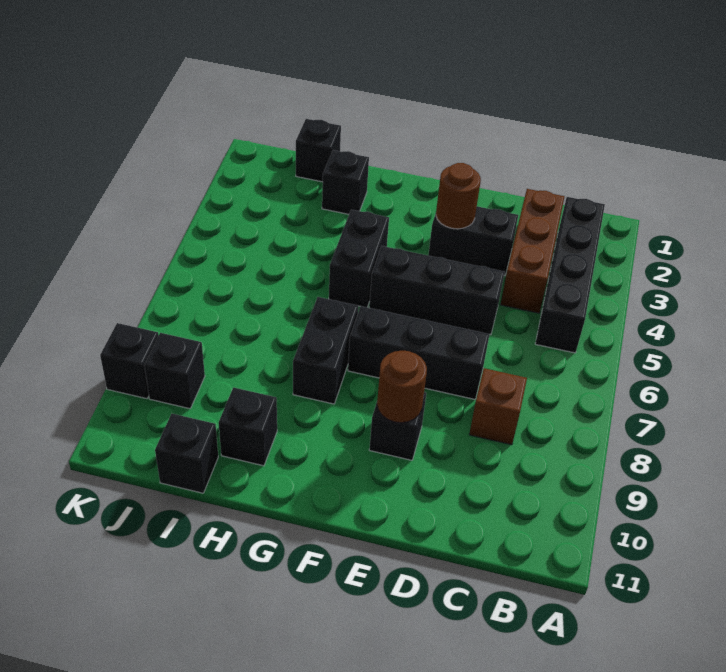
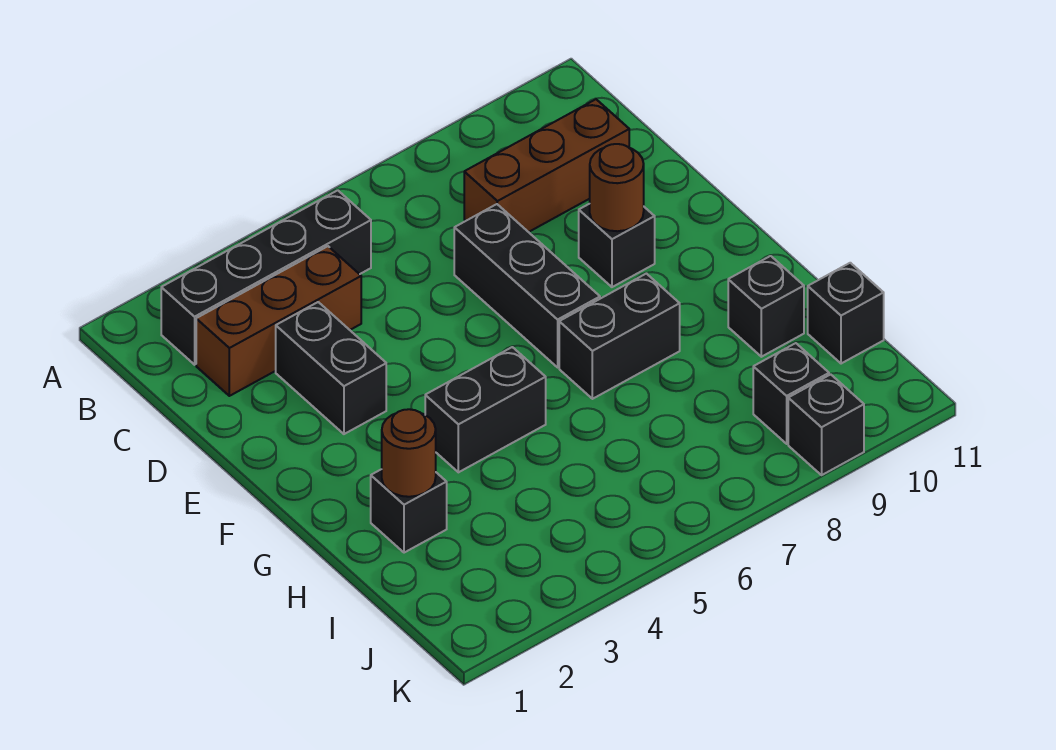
brown 1x1 brick [469,368,527,445] -> brown 1x3 brick [464,99,629,232]
black 1x3 brick [369,246,505,335] -> none
brown 1x1 round brick [436,163,481,229] -> brown 1x1 round brick moved to [382,409,436,497]
black 1x1 brick [296,119,341,182] -> none

